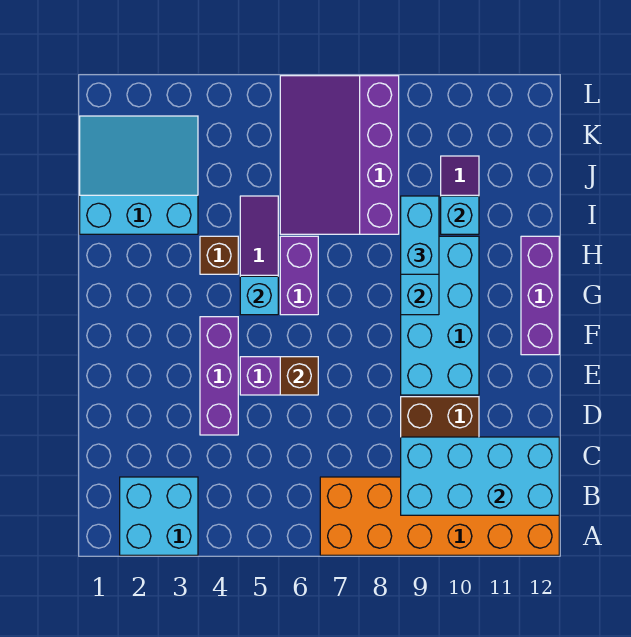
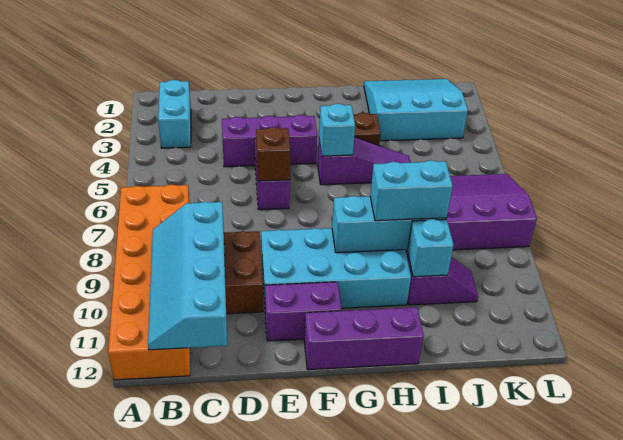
cyan 2x2 brick [120,477,198,555] -> cyan 1x2 brick [158,80,191,148]
cyan 2x4 brick [401,437,559,515] -> cyan 2x4 slope [148,202,227,350]
purple 1x2 brick [280,236,318,315] -> purple 1x2 brick moved to [265,282,342,341]
cyan 3x3 slope [80,116,198,234] -> cyan 3x3 slope turned to [364,79,468,141]

